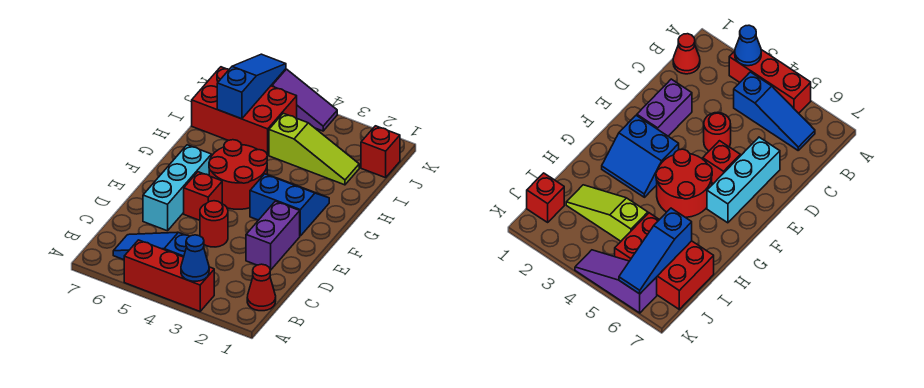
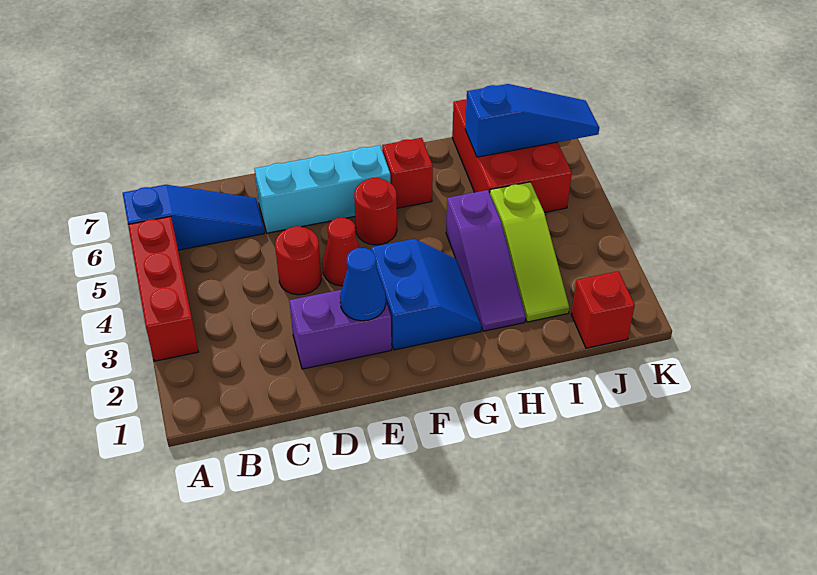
blue 1x1 cone [181,235,209,281] -> blue 1x1 cone moved to [340,248,386,321]
red 1x1 cone [247,264,276,311] -> red 1x1 cone moved to [322,218,360,286]
blue 1x3 slope [113,232,189,260] -> blue 1x3 slope turned to [123,185,264,250]
red 1x1 brick [184,172,222,220] -> red 1x1 brick moved to [382,138,433,208]
red 2x2 round brick [209,140,267,209] -> red 1x1 round brick [354,178,397,245]
purple 1x3 slope [271,69,337,131] -> purple 1x3 slope moved to [446,190,526,331]

